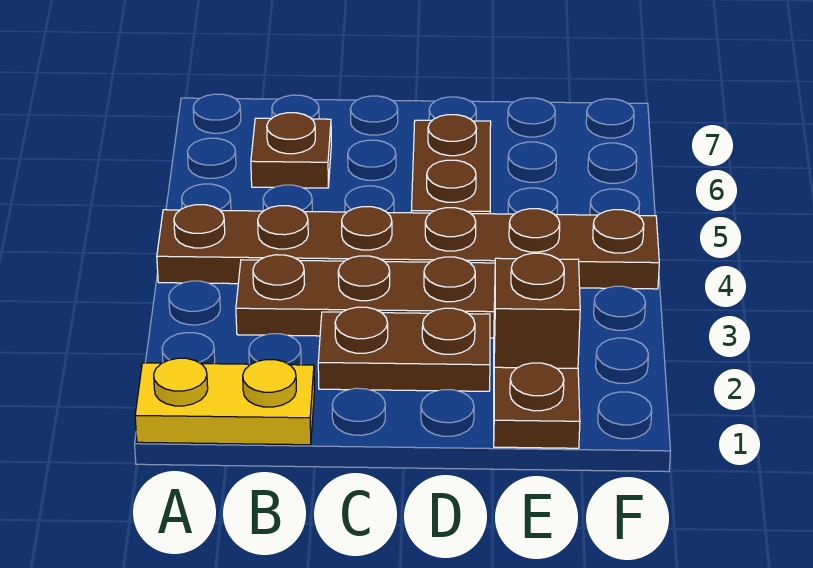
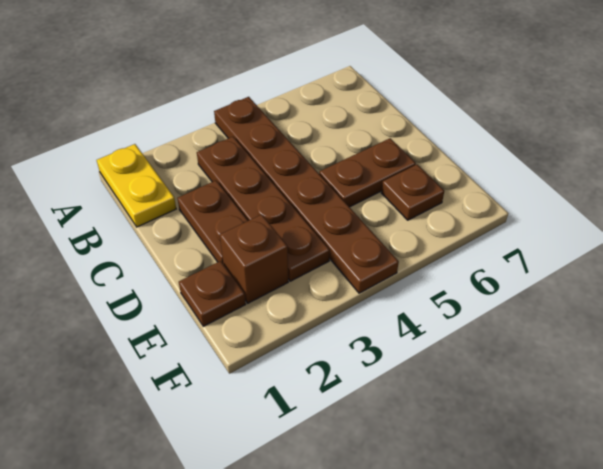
brown 1x1 plate [251,113,331,188] -> brown 1x1 plate moved to [382,165,444,220]

